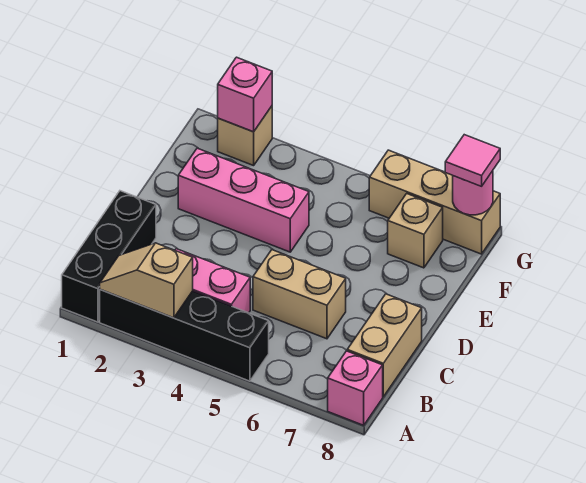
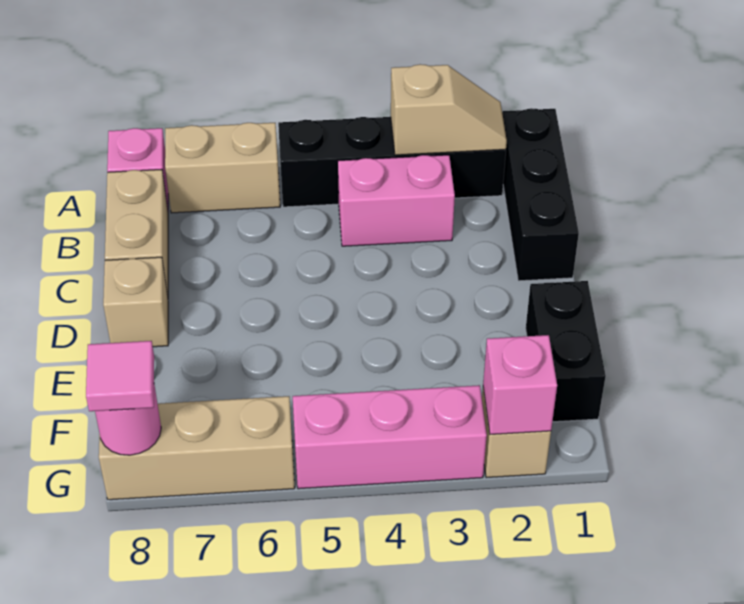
tan 1x2 brick [253,250,346,339] -> tan 1x2 brick moved to [165,123,280,213]
none -> black 1x2 brick [526,281,606,422]
pink 1x3 brick [178,148,309,252] -> pink 1x3 brick moved to [293,385,487,489]
tan 1x1 brick [388,194,443,268] -> tan 1x1 brick moved to [103,257,168,347]

